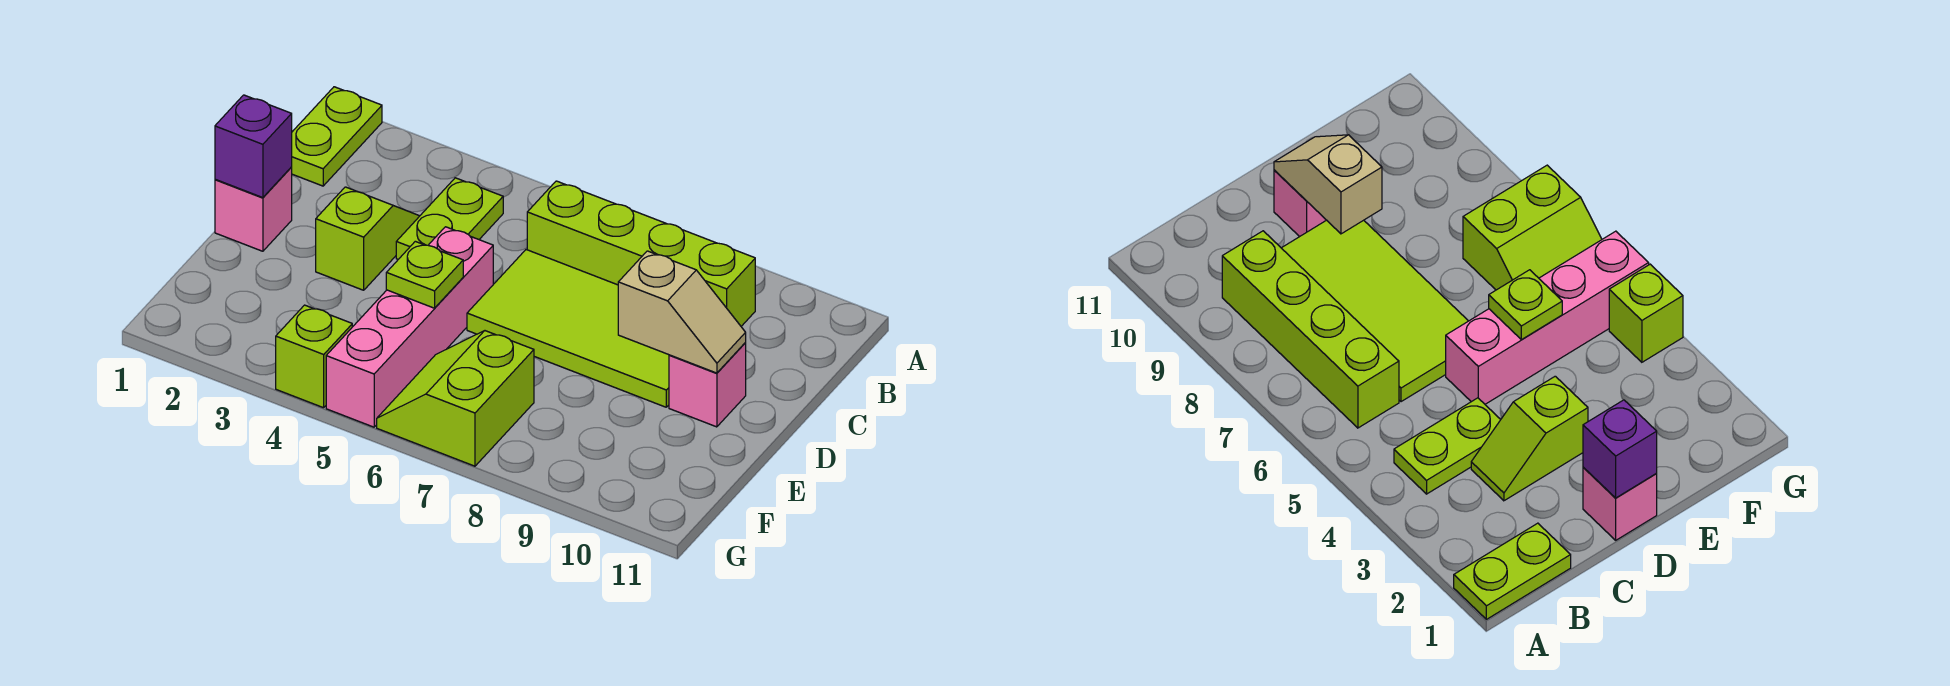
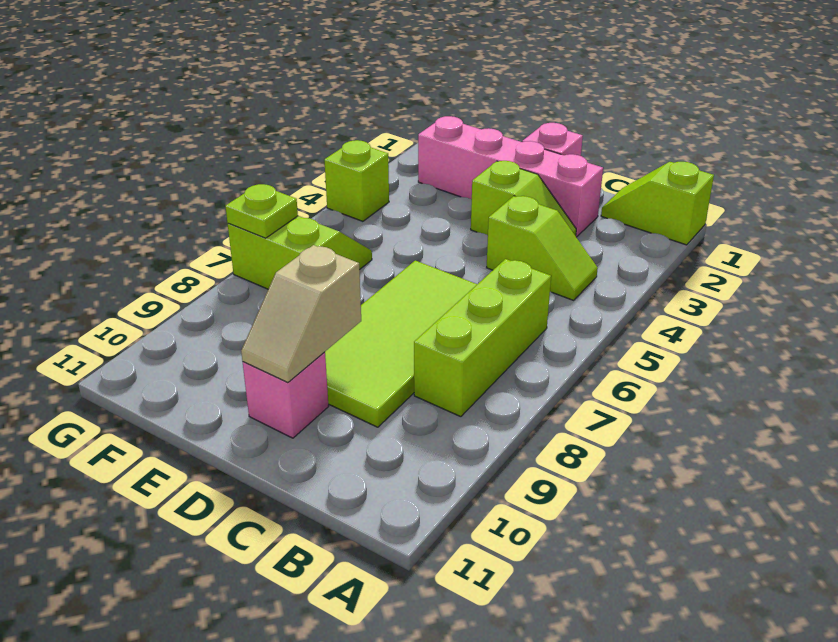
lime 1x2 plate [291,87,382,186] -> lime 1x2 slope [601,162,714,245]
lime 1x2 plate [396,178,503,259] -> lime 1x2 slope [487,196,598,300]
lime 1x4 brick [527,181,755,326] -> lime 1x3 brick [414,259,551,417]
purple 1x1 brick [215,95,292,198] -> none
pink 1x4 brick [326,227,493,427] -> pink 1x4 brick moved to [418,116,603,237]
lime 1x1 plate [386,241,463,308] -> lime 1x1 plate moved to [225,184,298,238]

